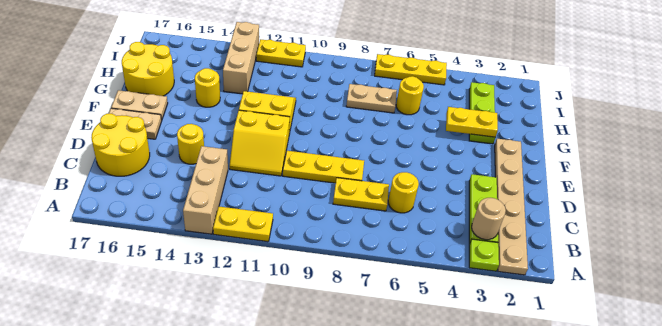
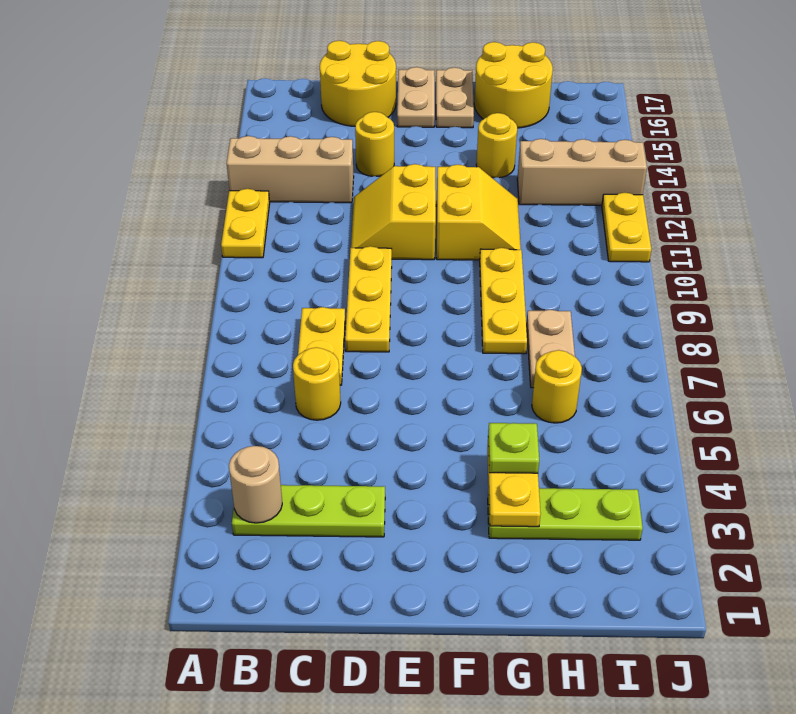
tan 1x6 plate [495,139,528,275] -> none
lime 1x1 plate [469,239,499,271] -> lime 1x1 plate moved to [488,423,539,473]
yellow 1x3 plate [375,54,447,85] -> yellow 1x3 plate moved to [480,248,527,354]

